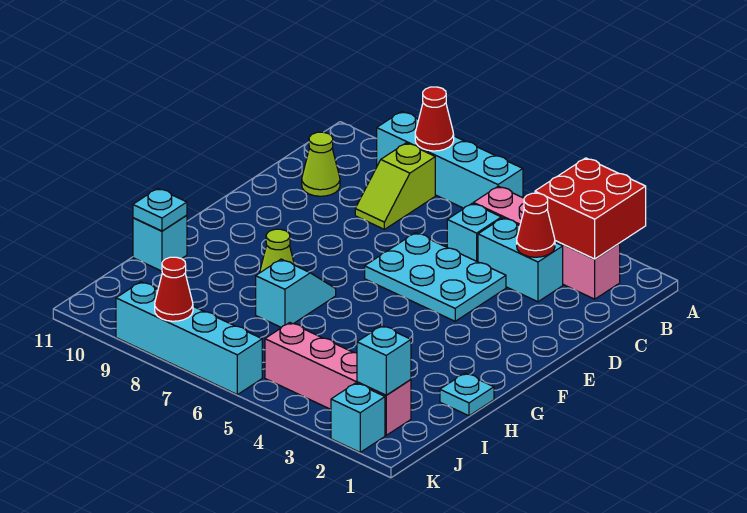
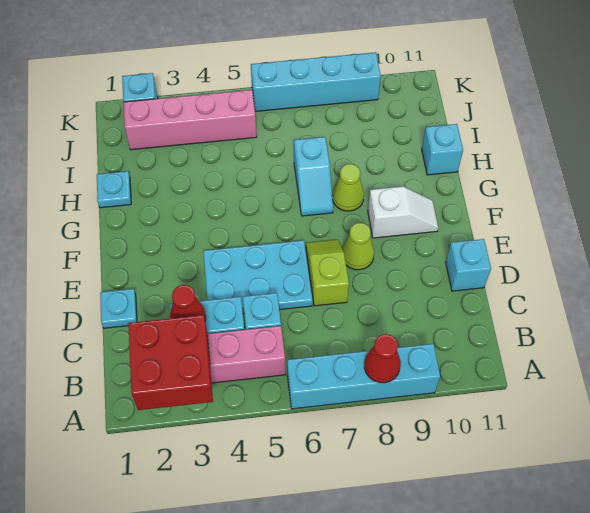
lime 1x2 slope [355,143,435,229] -> lime 1x2 slope moved to [306,240,349,306]
lime 1x1 cone [302,132,340,196] -> lime 1x1 cone moved to [342,223,374,270]
none -> white 1x2 slope [368,187,438,238]
cyan 1x1 plate [133,188,187,231] -> cyan 1x1 plate moved to [100,289,137,328]
cyan 1x1 brick [357,326,411,395] -> cyan 1x1 brick moved to [446,239,491,291]
red 1x1 cone [155,257,193,321] -> none

